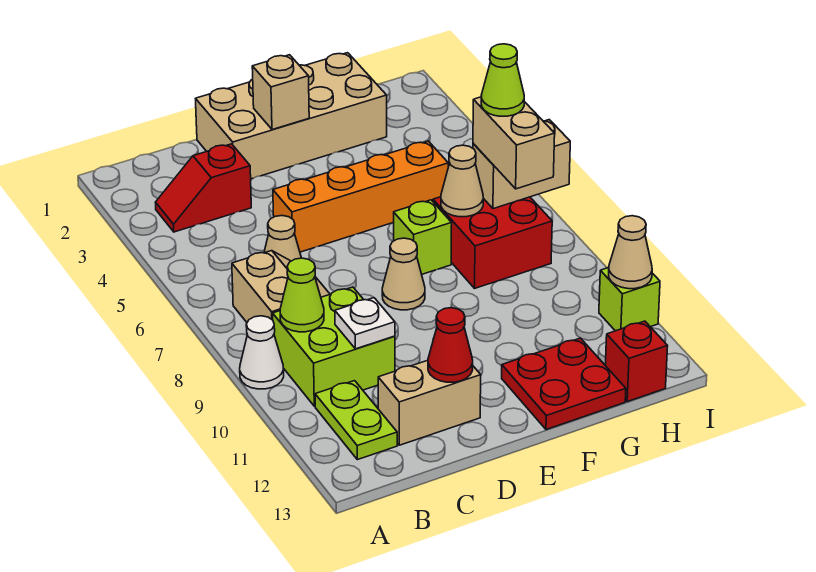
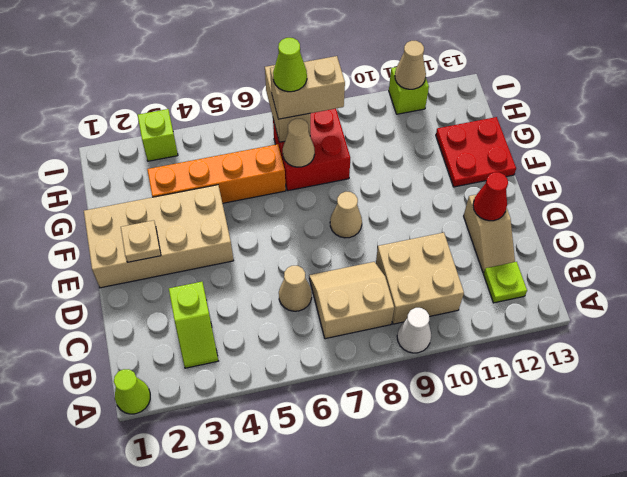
red 1x2 slope [156,144,251,232] -> lime 1x2 slope [169,282,218,368]
lime 2x2 brick [273,287,395,406] -> tan 2x2 brick [376,233,464,324]
lime 1x1 cone [280,258,324,332] -> lime 1x1 cone moved to [114,369,150,414]
lime 1x2 plate [315,381,397,460] -> lime 1x1 plate [484,262,527,303]
white 1x1 plate [335,298,395,349] -> none
tan 1x2 brick [378,360,481,445] -> tan 1x2 slope [464,195,515,273]
tan 2x4 brick [196,53,387,179] -> tan 2x4 brick turned to [84,185,234,288]
orange 1x4 brick [273,141,448,252] -> orange 1x4 brick turned to [147,144,286,203]
tan 1x1 brick [252,55,309,130] -> tan 1x1 plate [121,220,161,262]
lime 1x1 brick [393,200,452,274] -> lime 1x1 brick moved to [138,109,178,161]
red 1x1 brick [605,321,668,402] -> none

